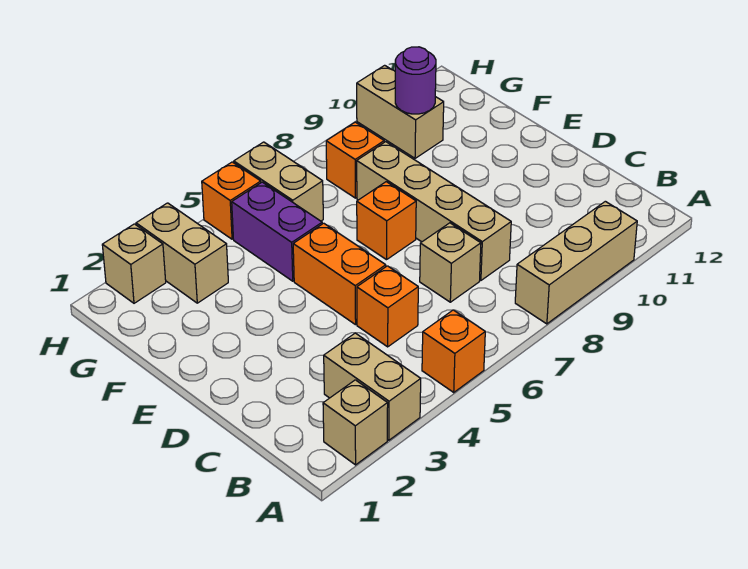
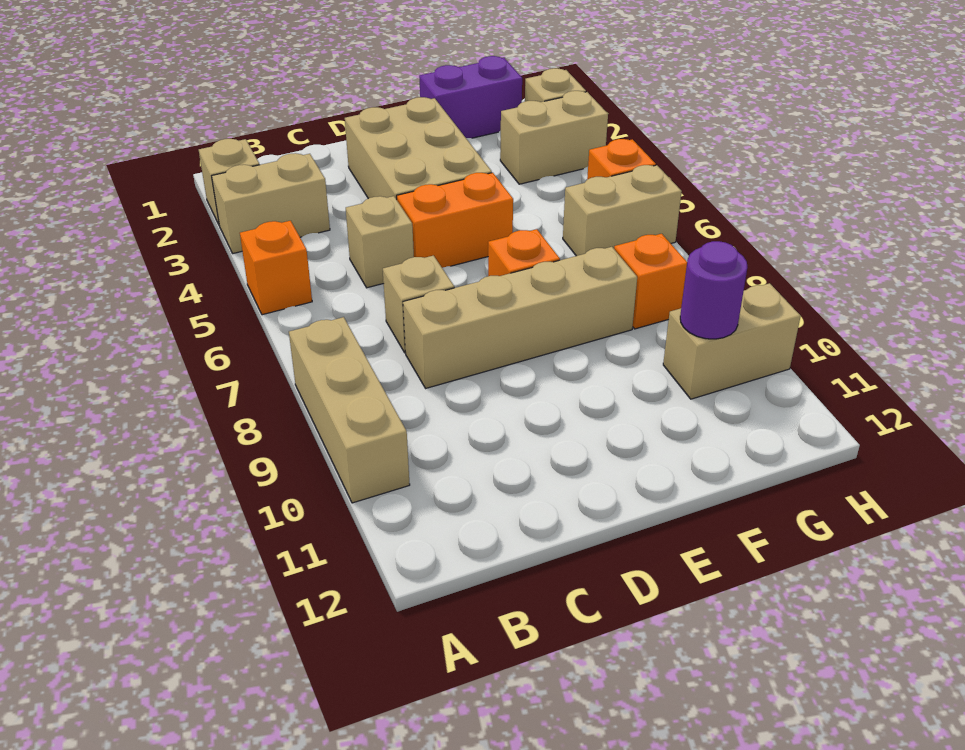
orange 1x1 brick [357,266,418,347] -> tan 1x1 brick [346,196,414,288]
none -> tan 2x3 brick [345,97,492,199]
purple 1x2 brick [232,182,322,281] -> purple 1x2 brick moved to [419,56,522,138]

